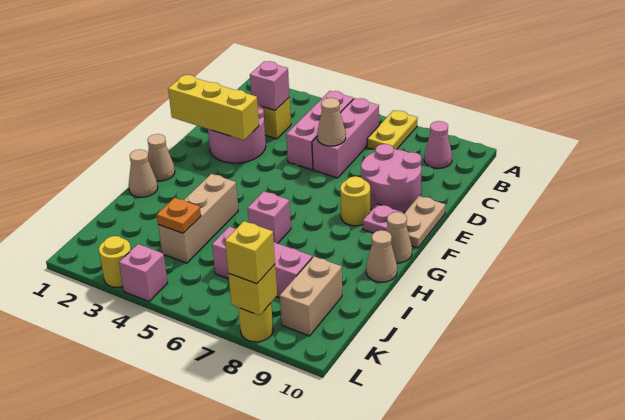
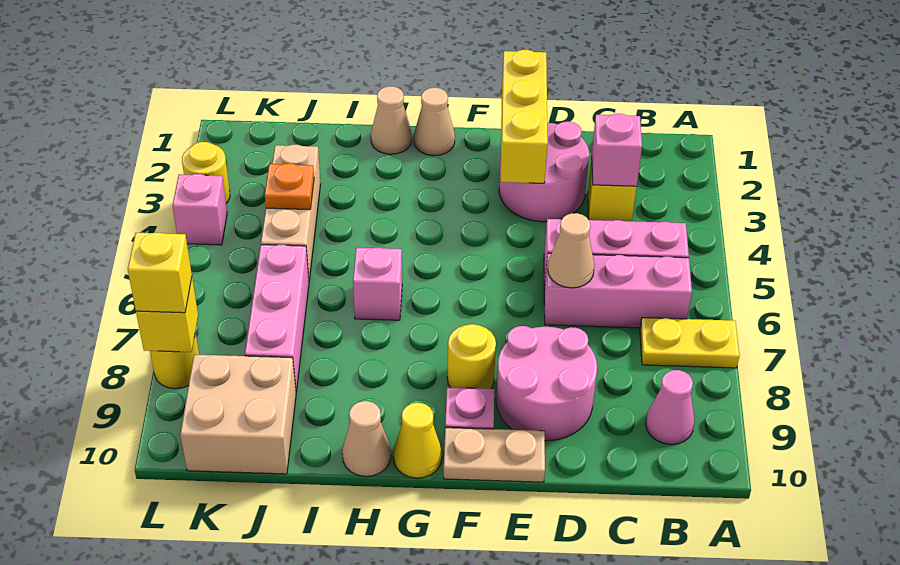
tan 1x1 cone [386,212,412,263] -> yellow 1x1 cone [393,403,442,478]
tan 1x3 brick [158,174,238,263] -> tan 1x3 brick turned to [261,145,321,280]
tan 1x2 brick [280,257,342,336] -> tan 2x2 brick [180,354,296,474]

